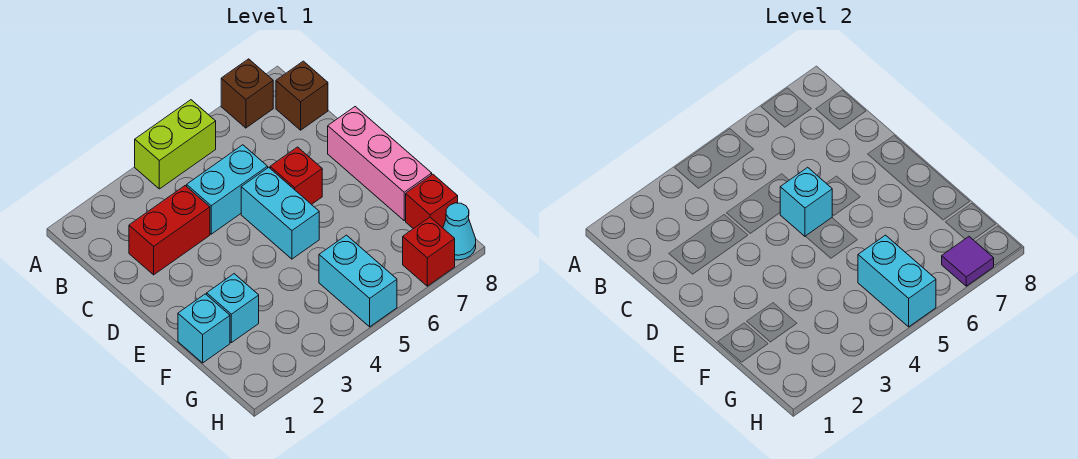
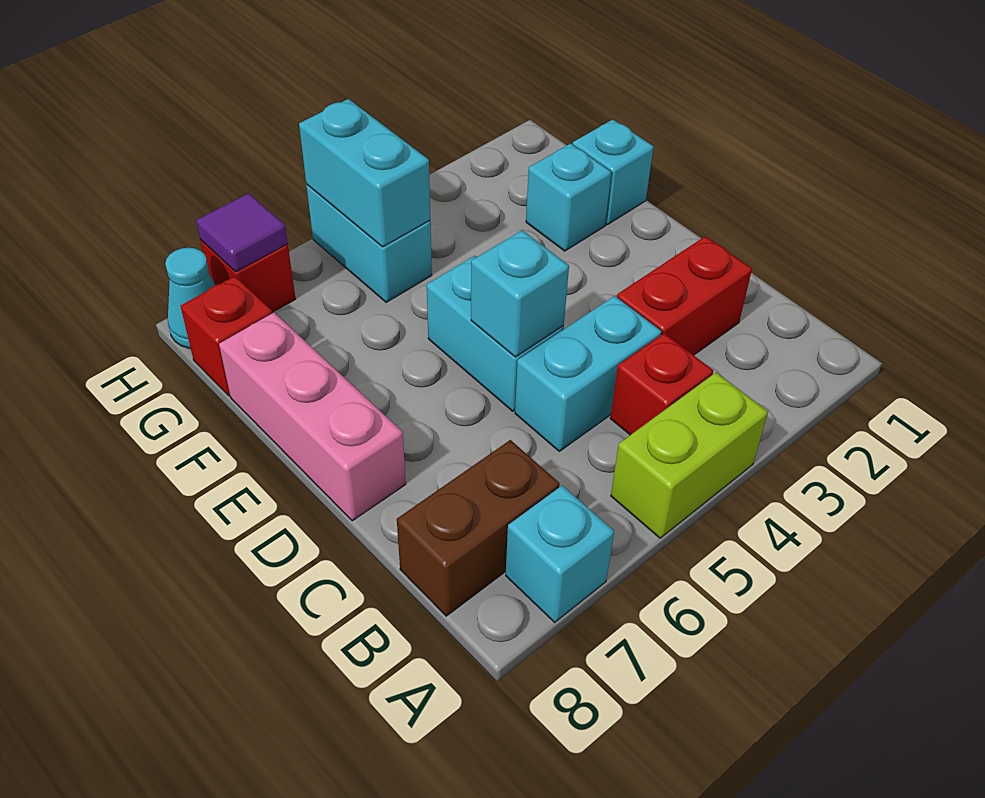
brown 1x1 brick [221,59,273,128] -> cyan 1x1 brick [506,486,614,622]
brown 1x1 brick [276,61,328,130] -> brown 1x2 brick [397,440,560,616]
red 1x1 brick [270,147,322,205] -> red 1x1 brick moved to [610,333,713,435]

